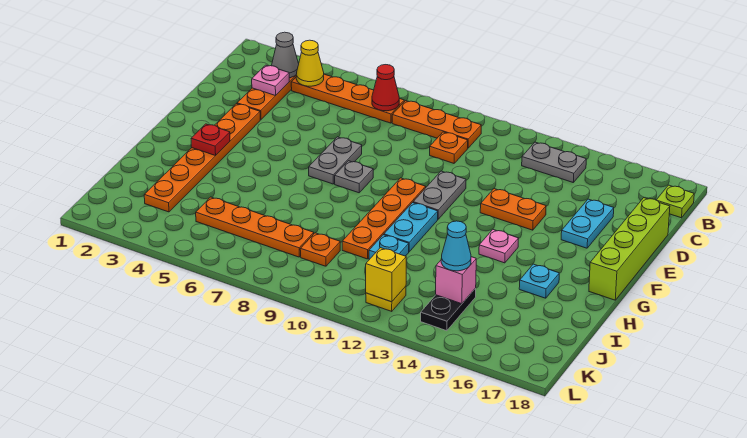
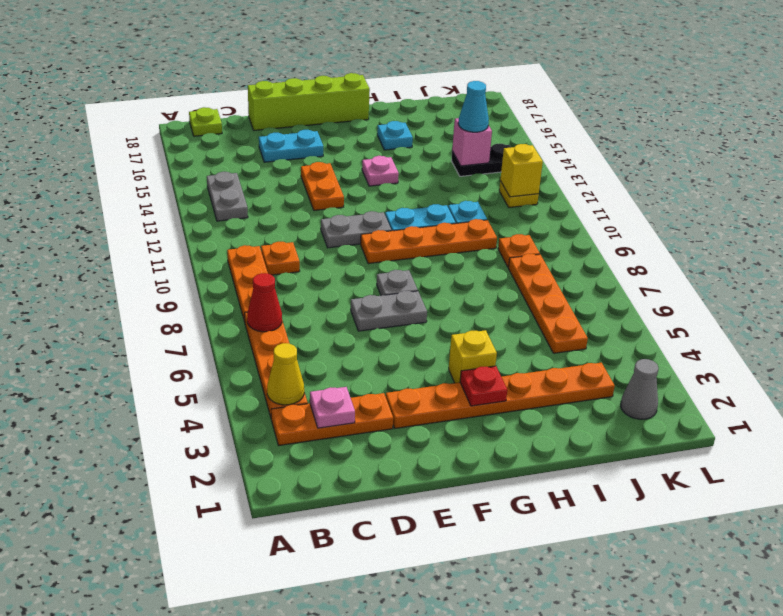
grey 1x1 cone [272,32,299,78] -> grey 1x1 cone moved to [621,359,659,419]
none -> yellow 1x1 brick [449,330,497,383]

